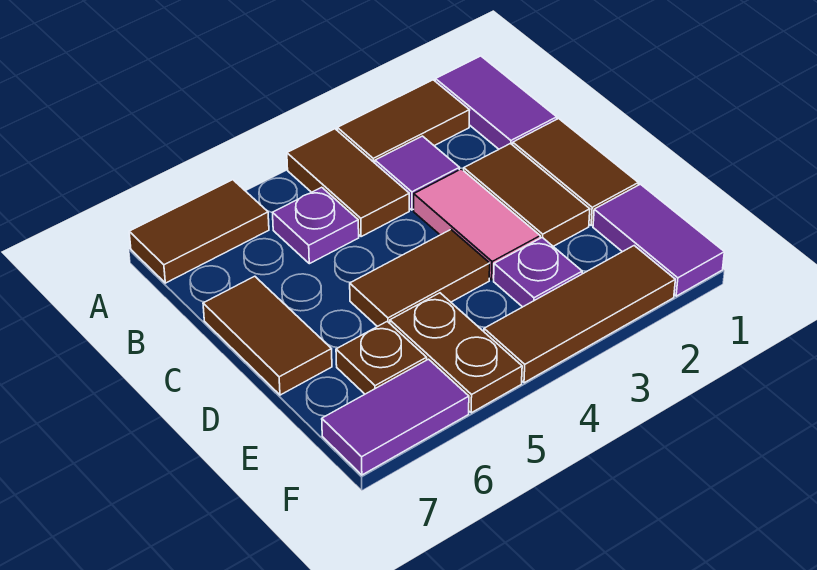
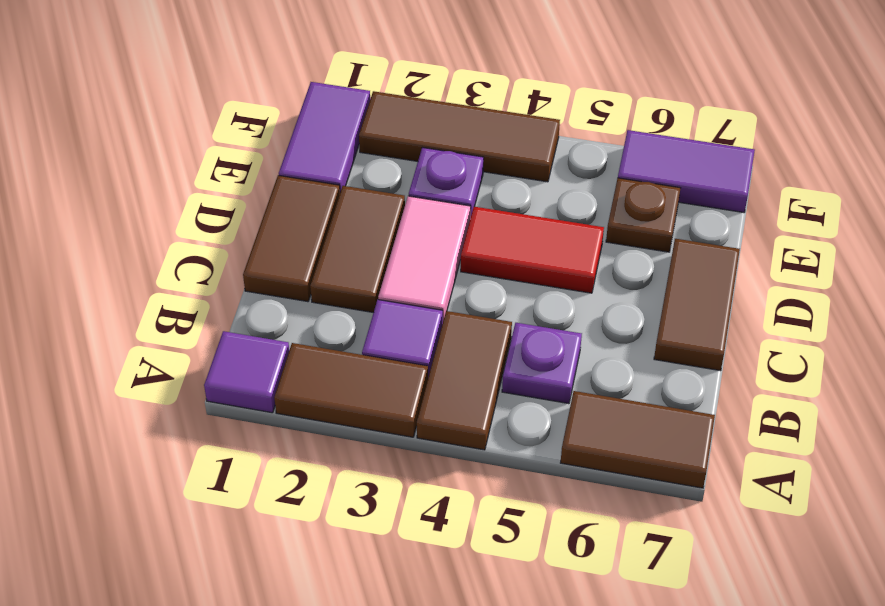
purple 1x2 tile [435,56,557,149] -> purple 1x1 tile [204,331,289,413]
brown 1x2 tile [350,230,490,327] -> red 1x2 tile [461,207,604,293]
brown 1x2 plate [390,293,522,413] -> none

